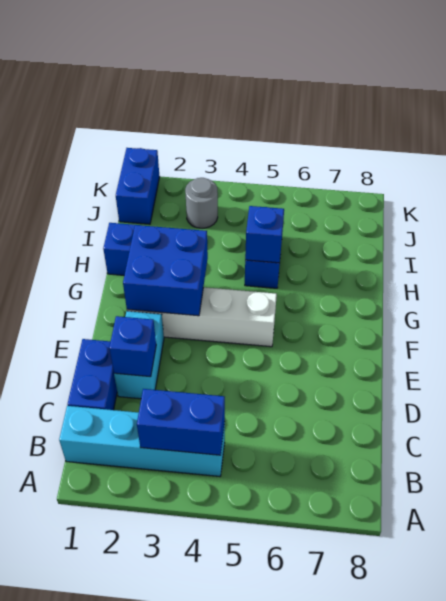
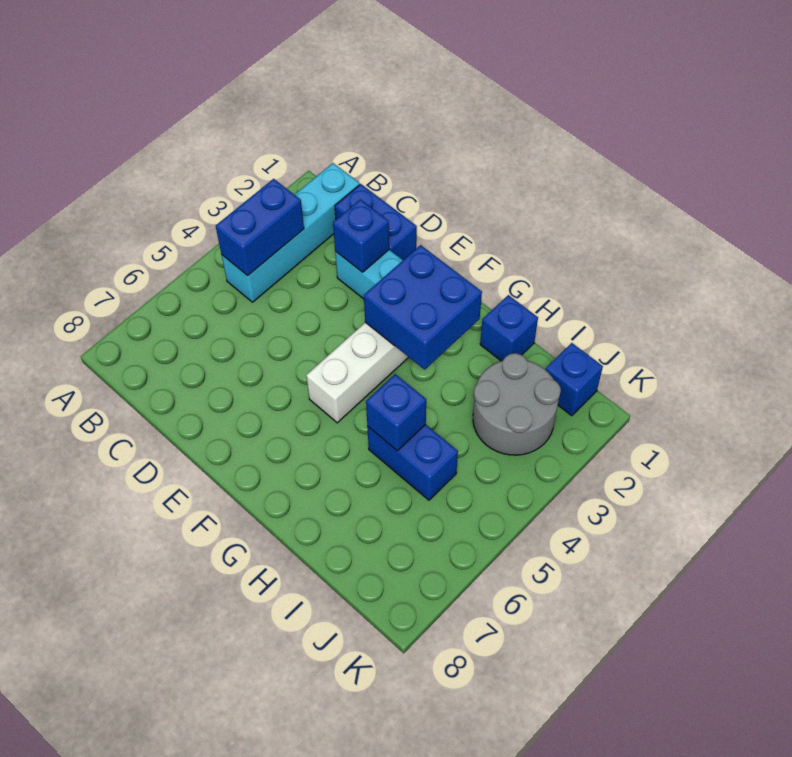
blue 1x2 brick [116,148,160,224] -> blue 1x1 brick [546,343,603,416]
grey 1x1 round brick [185,178,218,228] -> grey 2x2 round brick [473,353,561,455]

